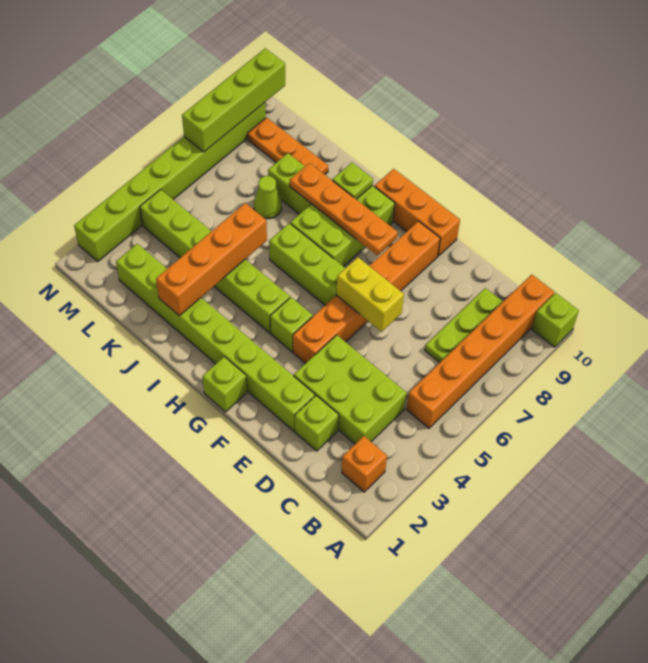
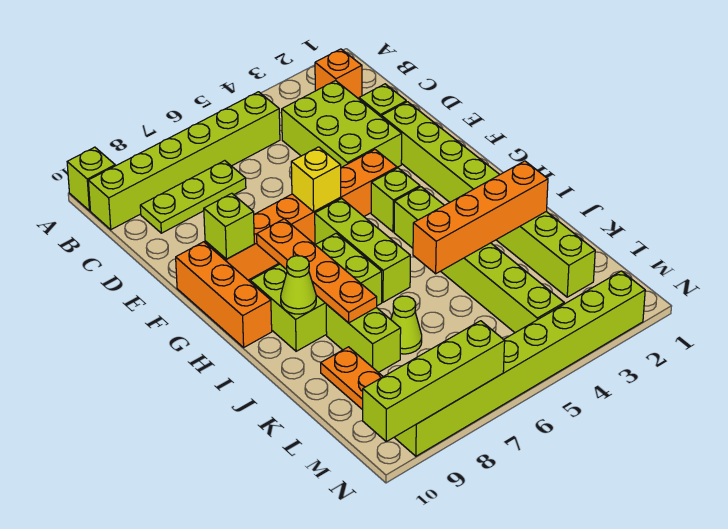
orange 1x6 brick [406,274,554,428] -> lime 1x6 brick [88,92,280,230]
yellow 1x2 brick [336,257,404,332] -> yellow 1x1 brick [291,147,341,212]
lime 1x1 brick [202,357,247,412] -> lime 1x1 brick moved to [204,193,254,259]
lime 1x1 plate [332,163,373,199] -> lime 1x1 cone [281,256,316,314]

